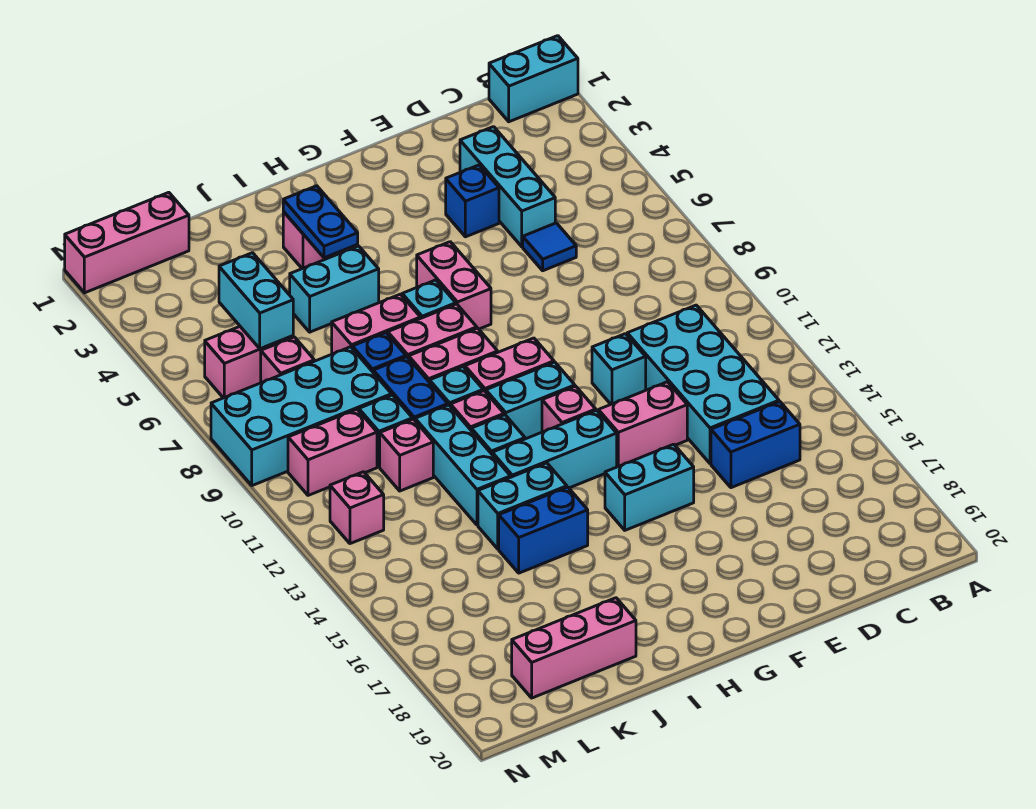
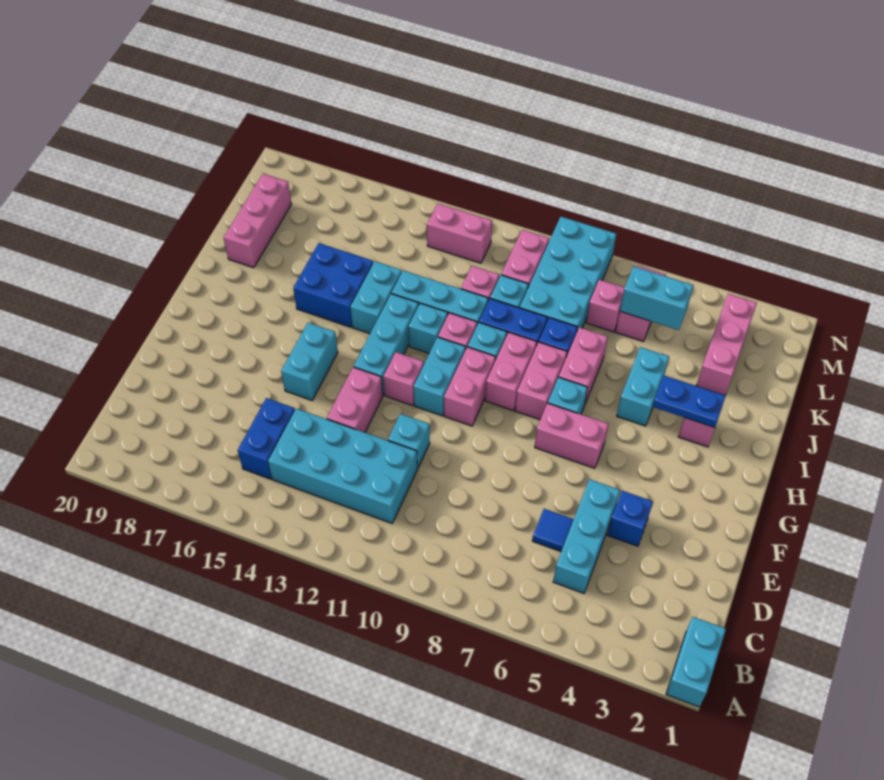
cyan 1x3 brick [460,127,555,247] -> cyan 1x3 brick turned to [553,479,620,593]
blue 1x2 brick [499,487,588,573] -> blue 2x2 brick [293,243,373,327]
pink 1x3 brick [65,192,189,293] -> pink 1x3 brick moved to [696,294,757,395]
pink 1x1 brick [330,472,384,544] -> pink 1x2 brick [427,204,492,263]

